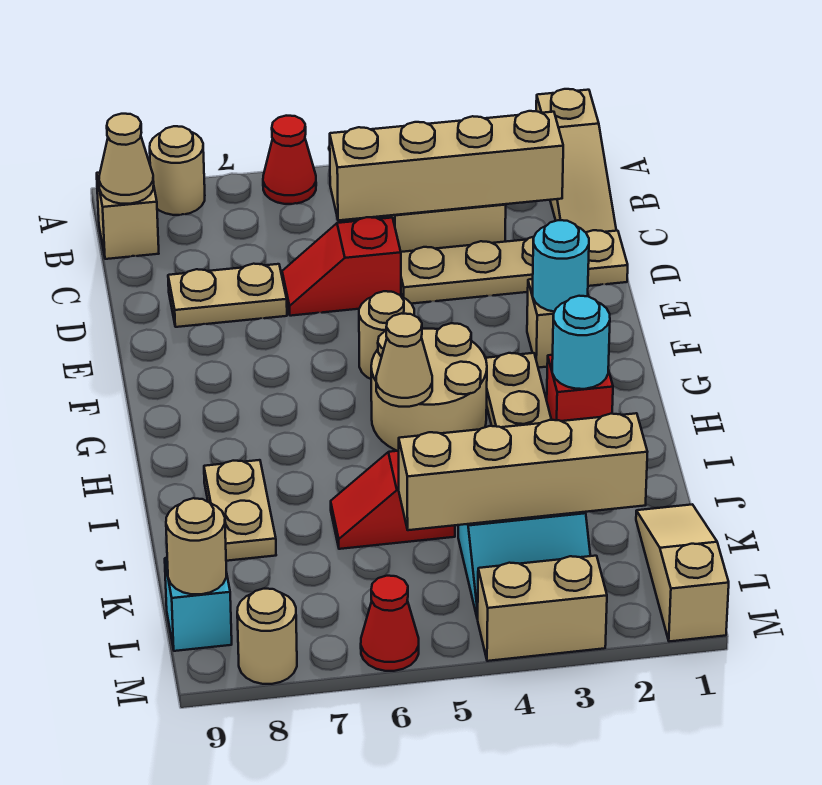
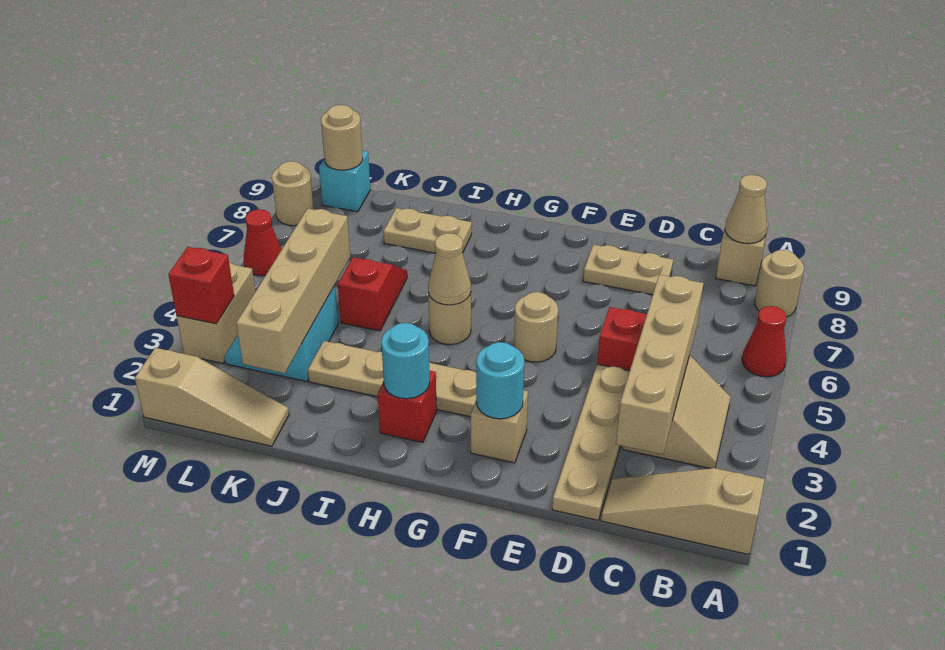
tan 1x2 plate [168,264,287,327] -> tan 1x2 plate turned to [583,244,673,295]
tan 2x2 round brick [371,323,487,451] -> tan 1x1 round brick [428,293,471,345]
none -> red 1x1 brick [168,247,234,324]

